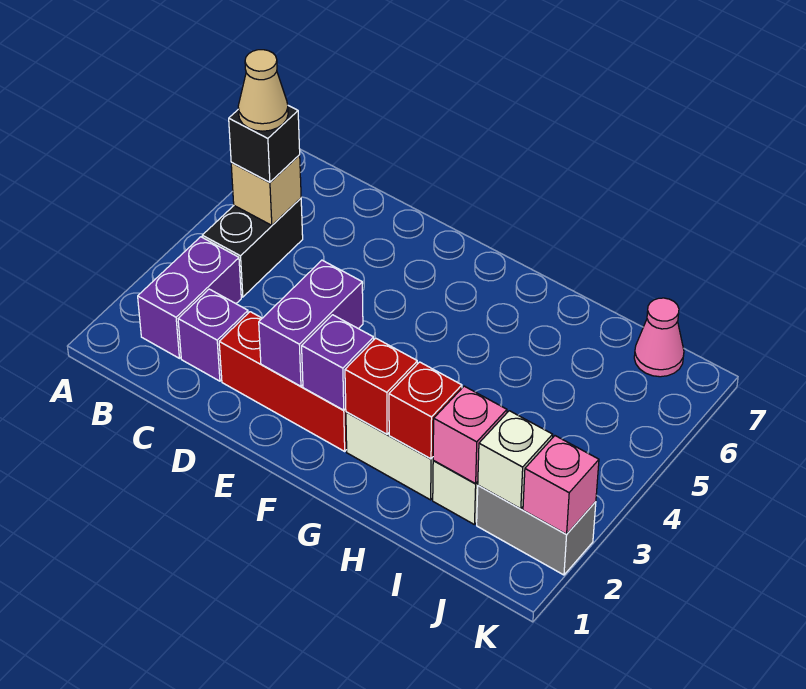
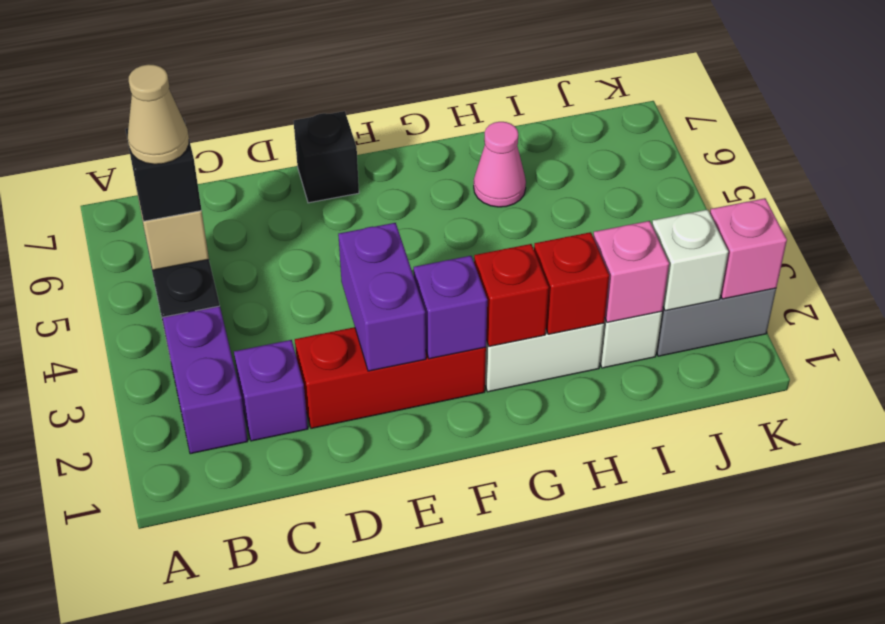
none -> black 1x1 brick [294,111,359,203]
pink 1x1 cone [634,298,684,377] -> pink 1x1 cone moved to [474,122,526,207]

